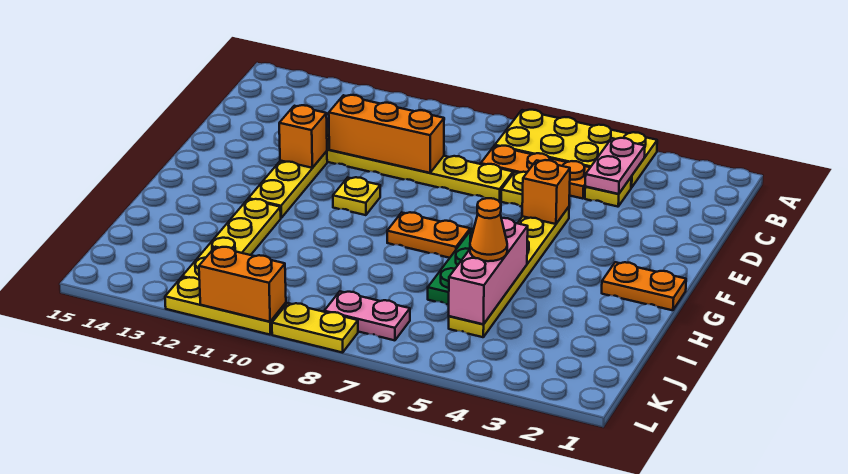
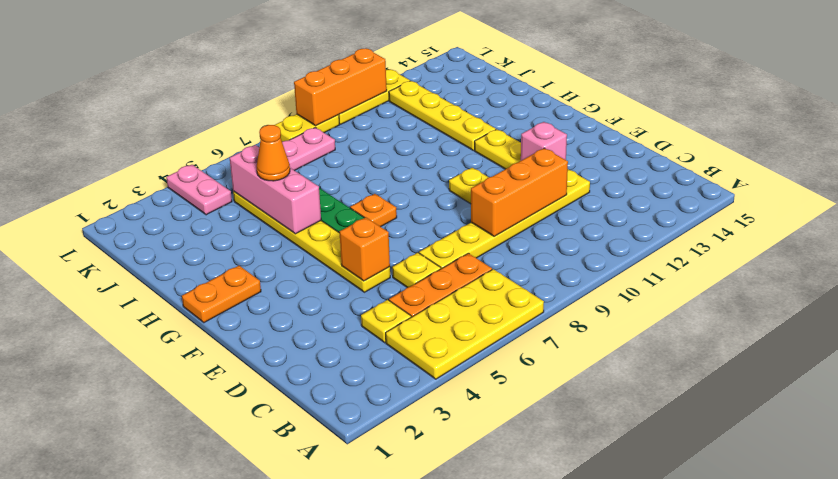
pink 1x2 plate [585,138,645,194] -> pink 1x2 plate moved to [166,165,232,215]
orange 1x1 brick [279,105,327,168] -> pink 1x1 brick [521,122,567,161]
orange 1x2 plate [387,212,470,258] -> orange 1x1 plate [350,194,397,227]
orange 1x2 brick [199,247,286,322] -> orange 1x3 brick [294,49,387,126]

